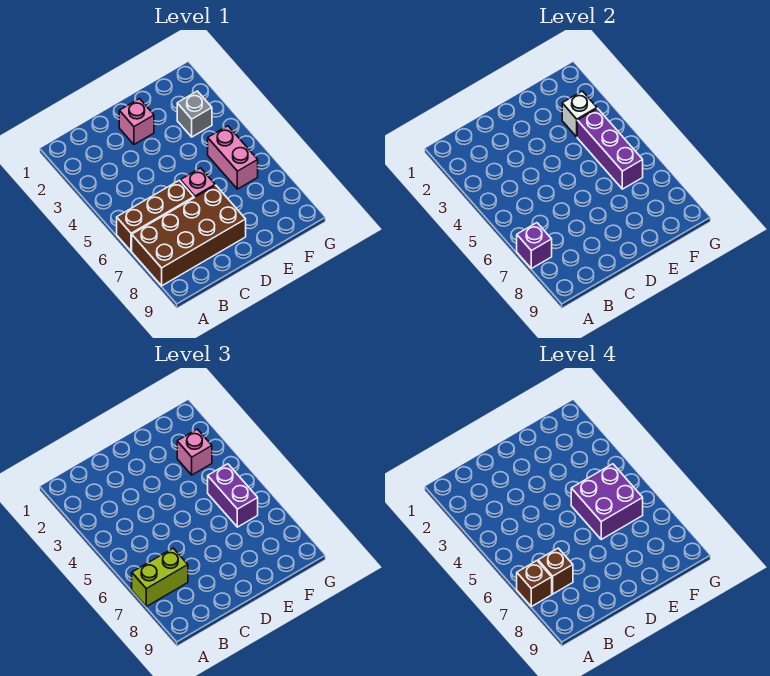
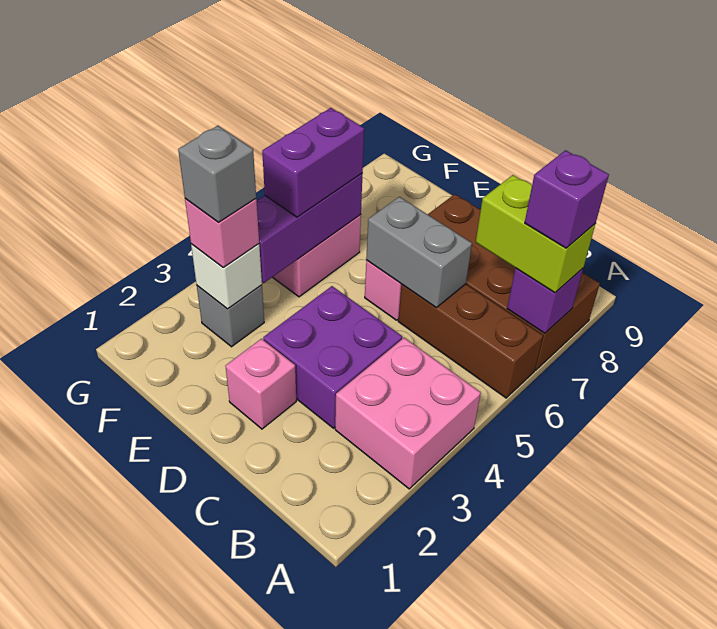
none -> pink 2x2 brick [335,338,481,489]
brown 1x1 brick [517,561,552,606] -> purple 1x1 brick [525,150,609,248]
brown 1x1 brick [538,548,573,594] -> none
none -> grey 1x2 brick [366,197,472,307]
purple 2x2 brick [571,464,643,539] -> purple 2x2 brick moved to [263,286,402,428]
none -> grey 1x1 brick [178,126,256,222]

